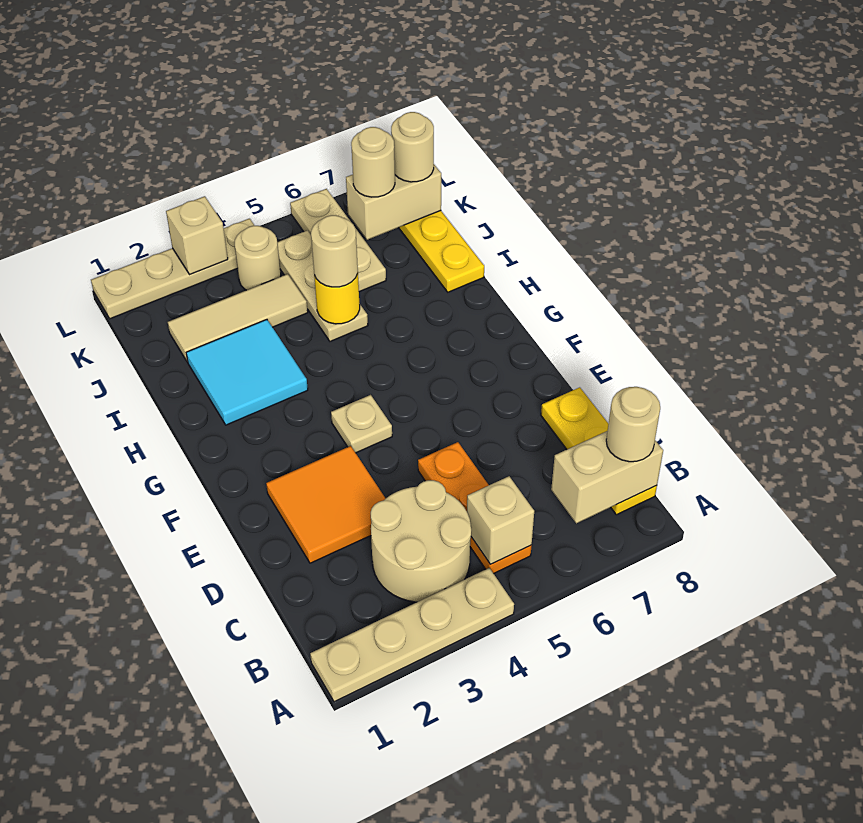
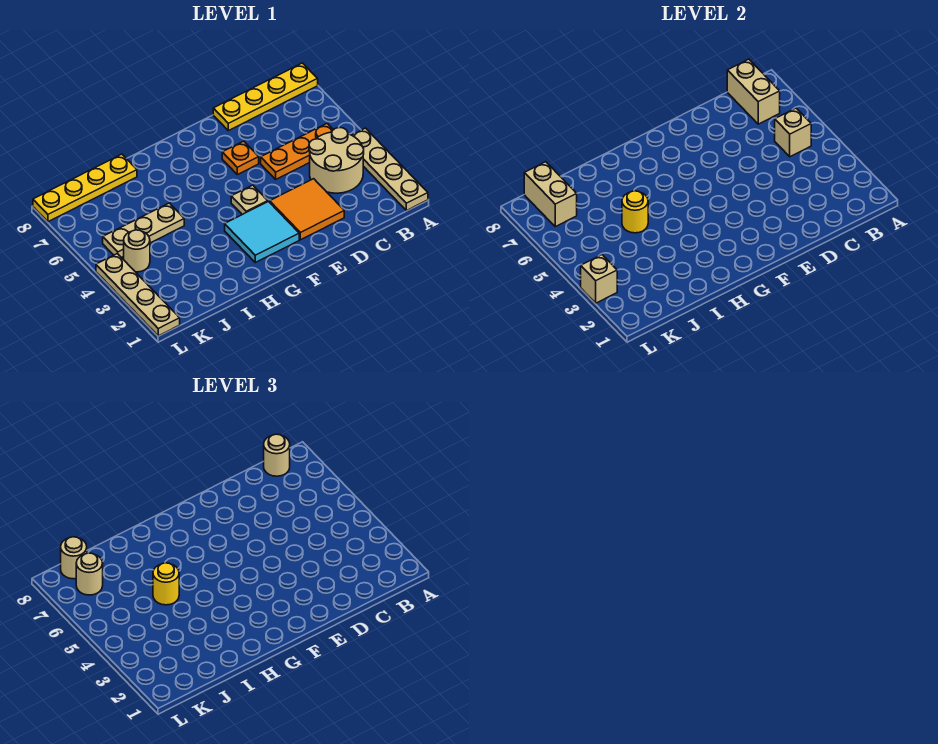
yellow 1x3 plate [541,387,657,515] -> yellow 1x4 plate [213,63,318,131]
none -> orange 1x1 plate [222,141,259,175]
cyan 2x2 tile [186,320,308,425] -> cyan 2x2 tile moved to [225,202,299,263]
tan 1x1 round brick [311,215,358,287] -> yellow 1x1 round brick [153,563,179,605]
tan 1x3 tile [168,274,308,362] -> none
tan 1x3 plate [290,189,386,292] -> none

